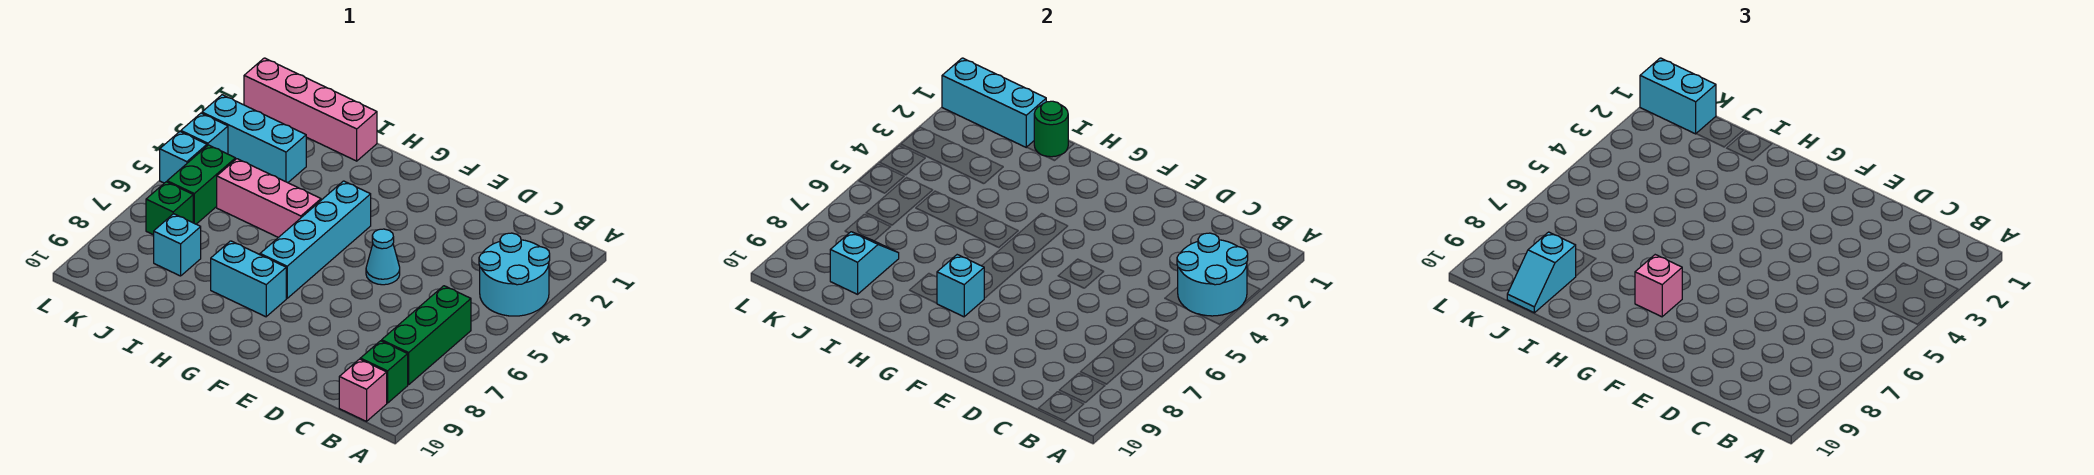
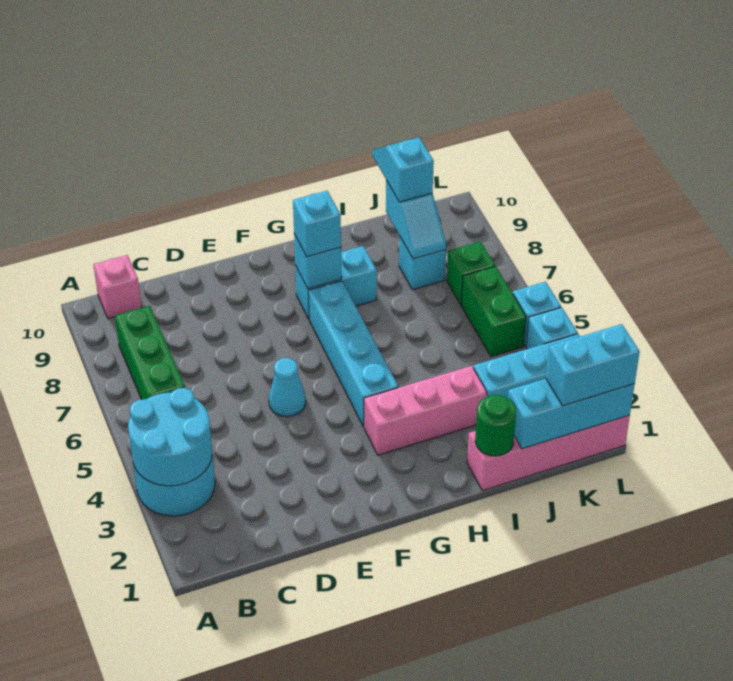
green 1x1 brick [360,341,408,403] -> none
pink 1x1 brick [1635,255,1682,317] -> cyan 1x1 brick [293,191,341,257]
pink 1x3 brick [217,159,321,237] -> pink 1x3 brick moved to [364,366,487,455]

